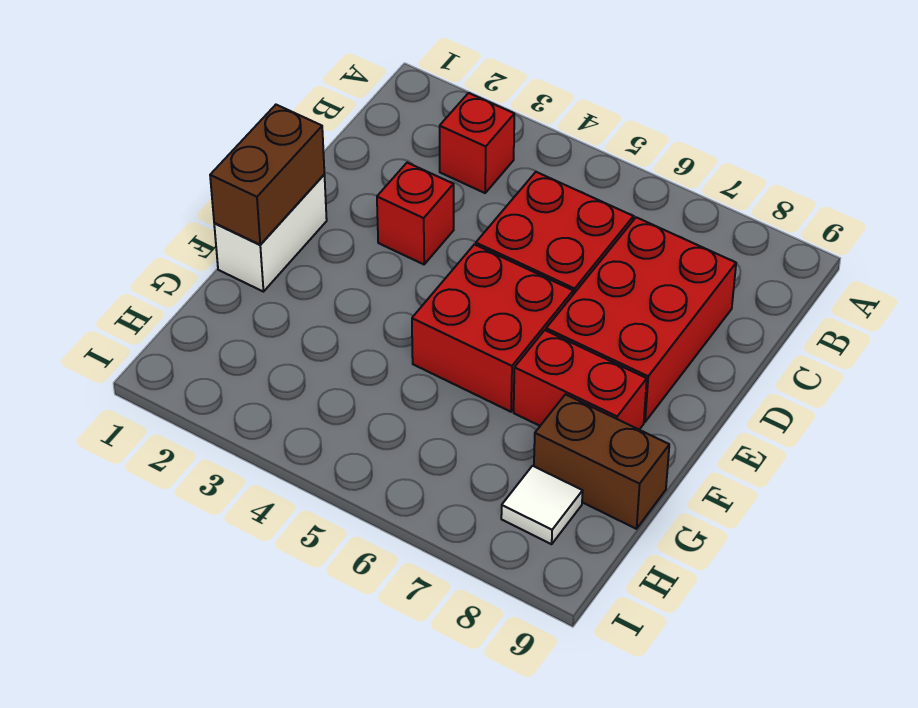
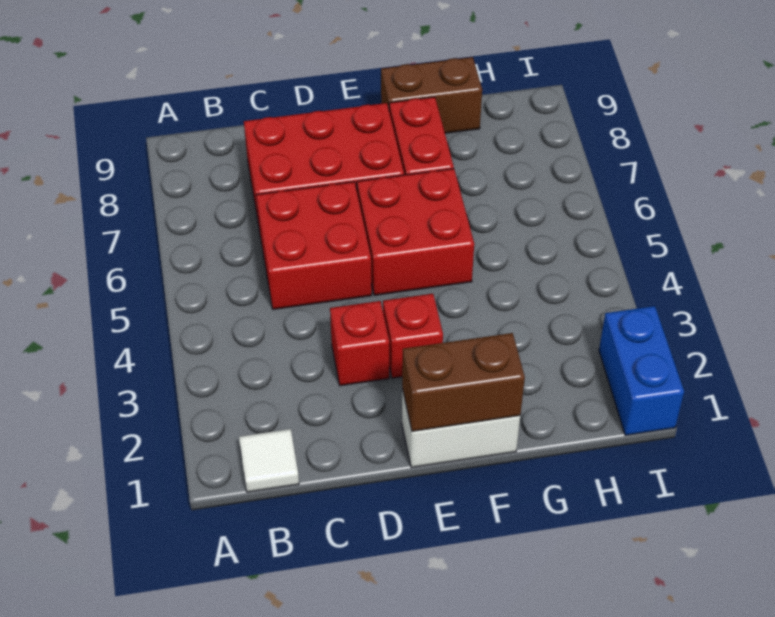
red 1x1 brick [440,93,514,193] -> red 1x1 brick moved to [383,294,443,378]
brown 1x2 brick [534,394,669,529] -> brown 1x2 brick turned to [381,57,482,133]
white 1x1 tile [501,466,583,544] -> white 1x1 tile moved to [239,429,299,492]
none -> blue 1x2 brick [599,306,684,435]

